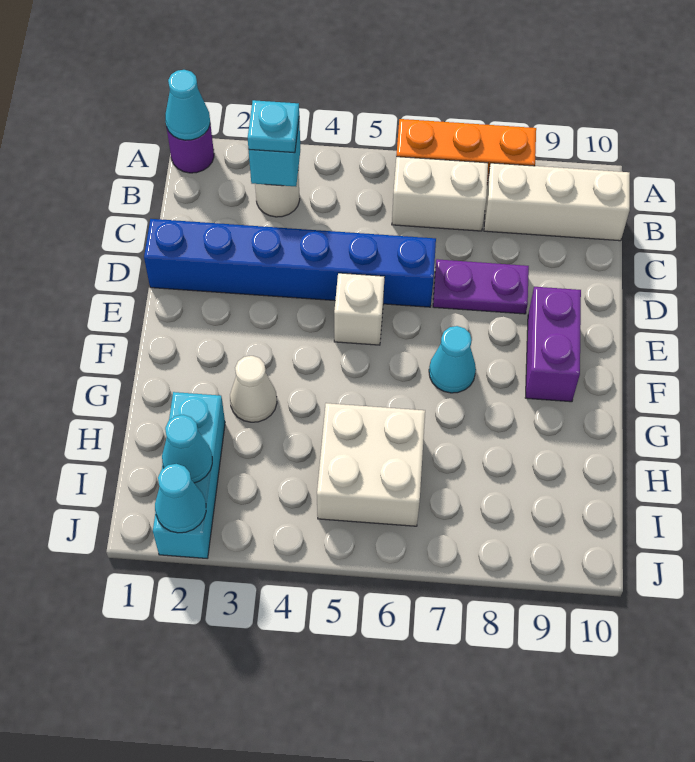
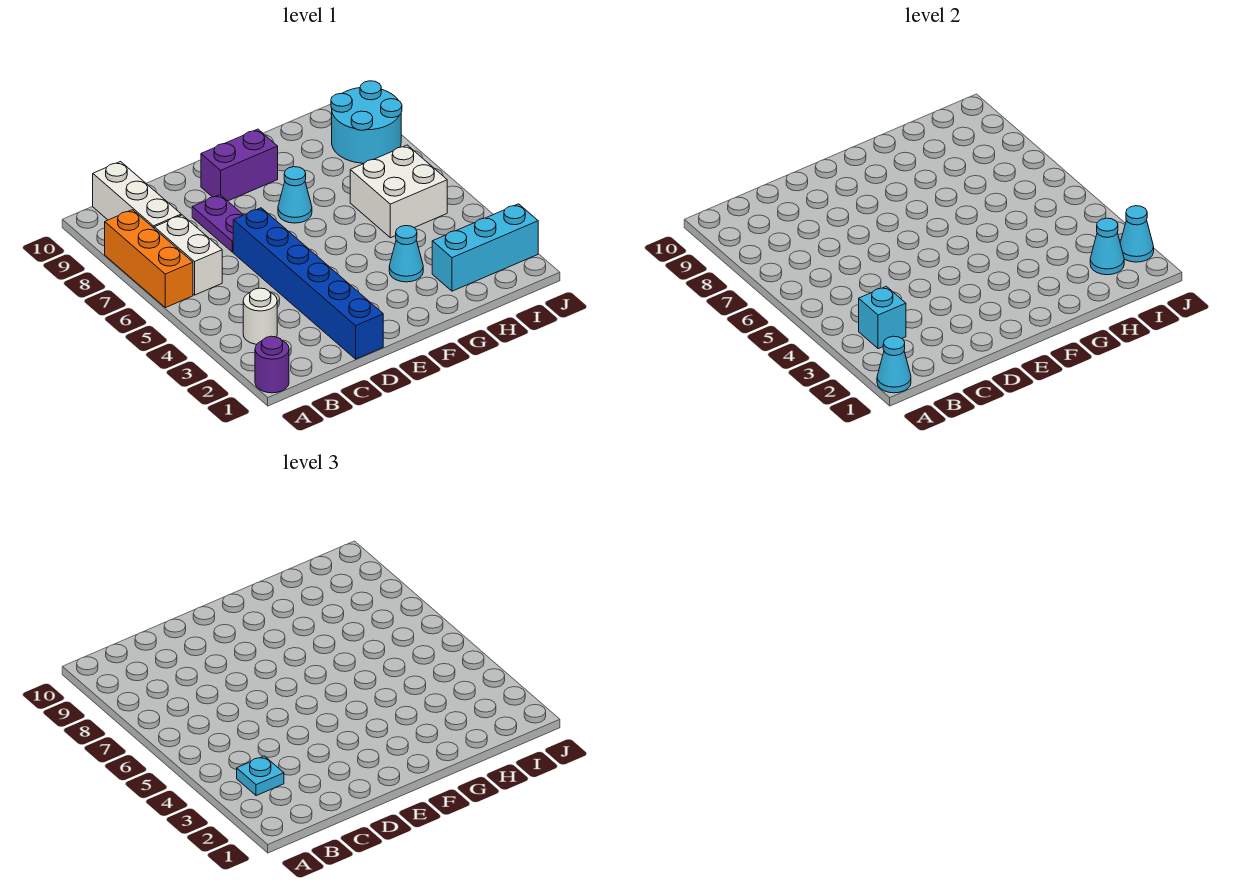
white 1x1 brick [334,273,385,345] -> none
white 1x1 cone [230,356,277,422] -> cyan 1x1 cone [389,226,423,282]
none -> cyan 2x2 round brick [331,81,402,163]

